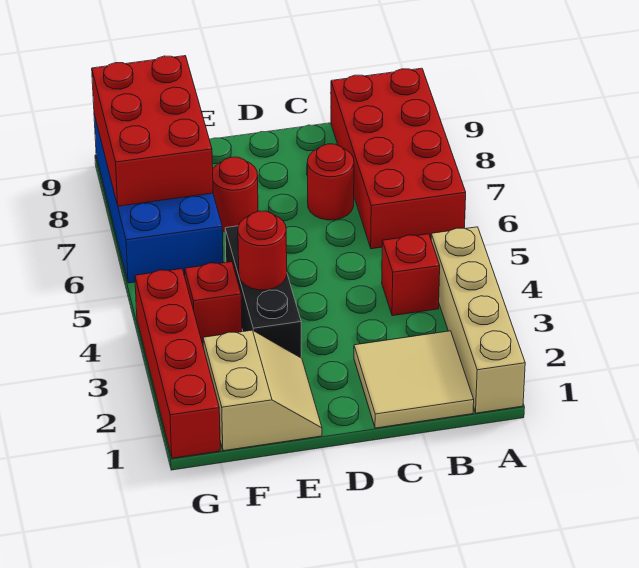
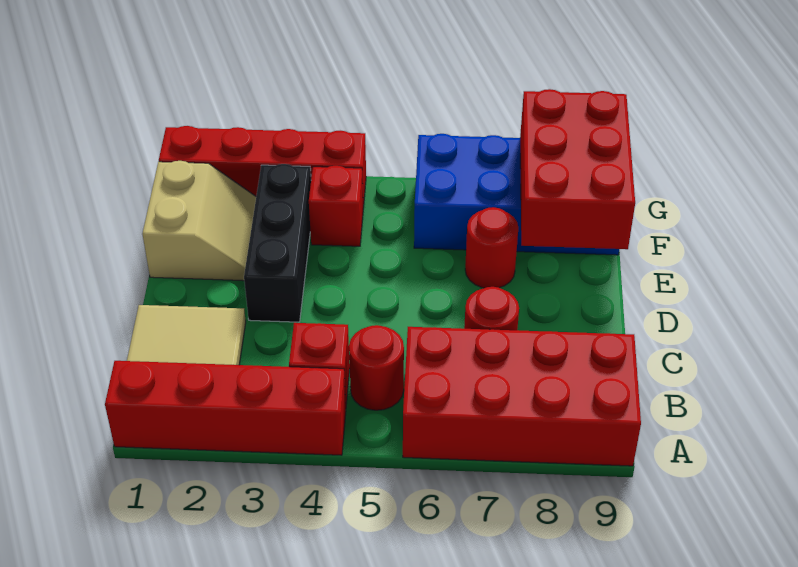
tan 1x4 brick [431,227,525,413] -> red 1x4 brick [105,361,346,455]
tan 2x2 slope [203,330,322,451] -> tan 2x2 slope turned to [142,161,256,281]
black 1x3 brick [225,226,301,358] -> black 1x3 brick turned to [244,164,311,322]
red 1x1 round brick [238,211,287,290] -> red 1x1 round brick moved to [349,325,404,410]
red 2x3 brick [92,56,213,206] -> red 2x3 brick turned to [520,89,635,249]

